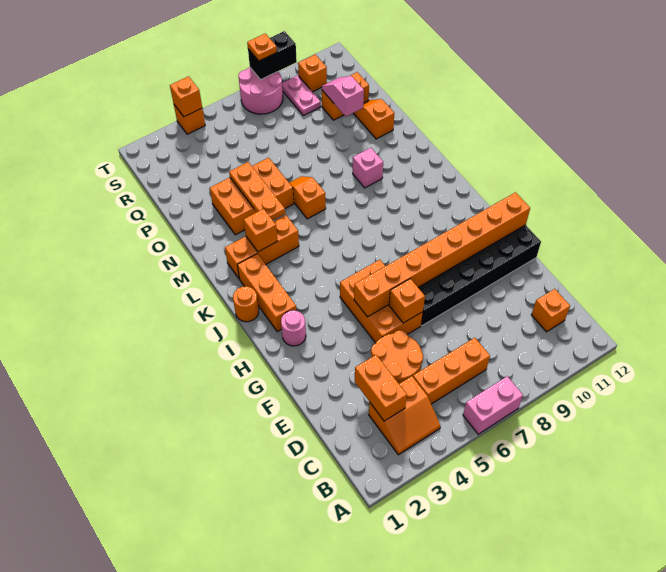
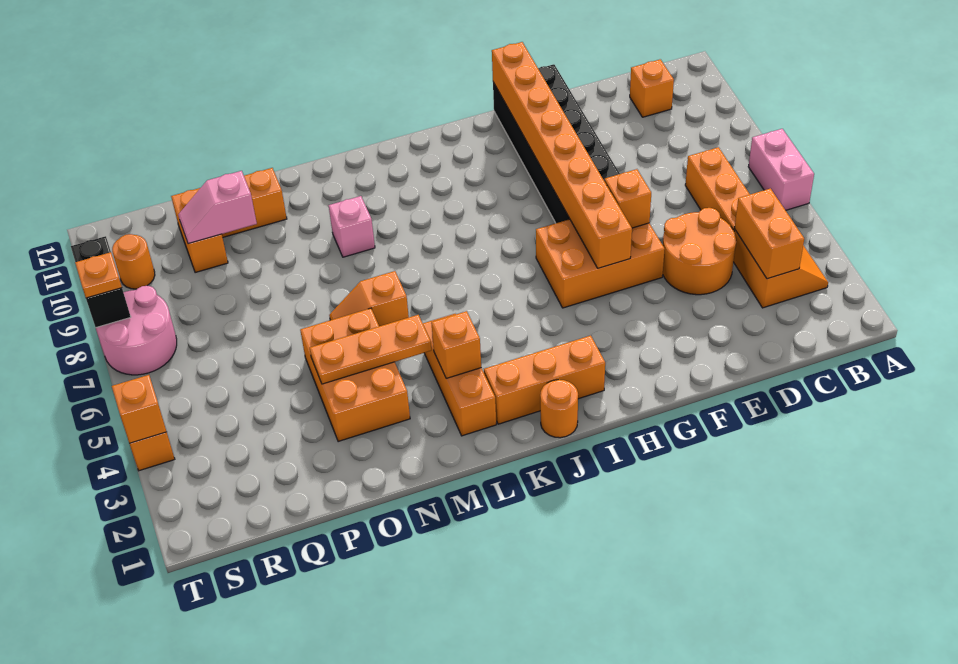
orange 1x2 brick [355,355,407,421] -> orange 1x2 brick turned to [735,188,804,279]
pink 1x1 round brick [281,310,306,346] -> none
pink 1x2 plate [282,75,321,116] -> none
orange 1x1 brick [298,54,327,92] -> orange 1x1 round brick [112,234,155,289]

